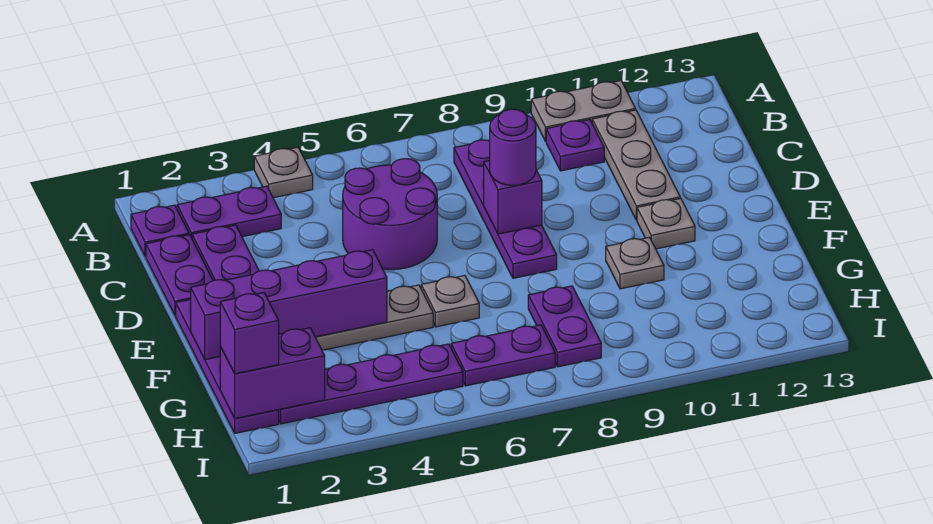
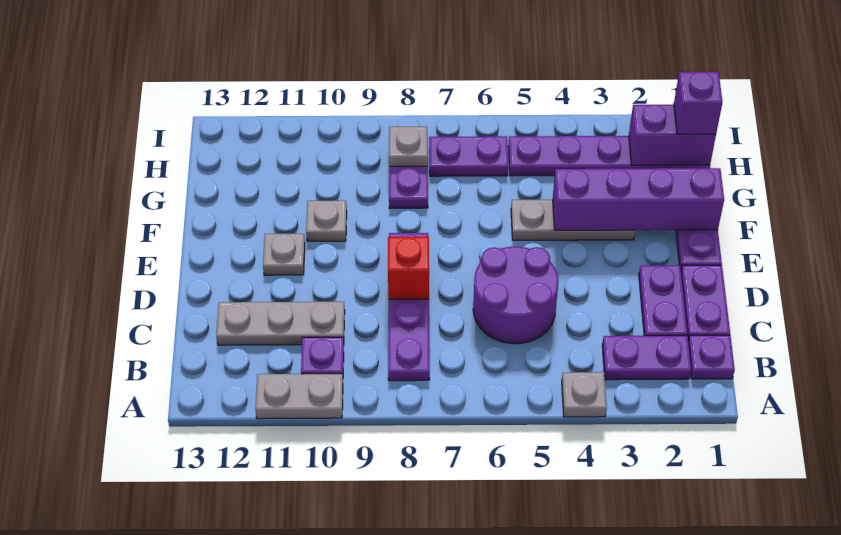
grey 1x3 plate [592,110,680,220] -> grey 1x3 plate turned to [216,302,345,345]
purple 1x1 brick [484,161,542,234] -> red 1x1 brick [388,237,429,299]
purple 1x1 round brick [490,109,536,185] -> none
grey 1x1 plate [421,276,479,327] -> grey 1x1 plate moved to [389,127,428,166]

